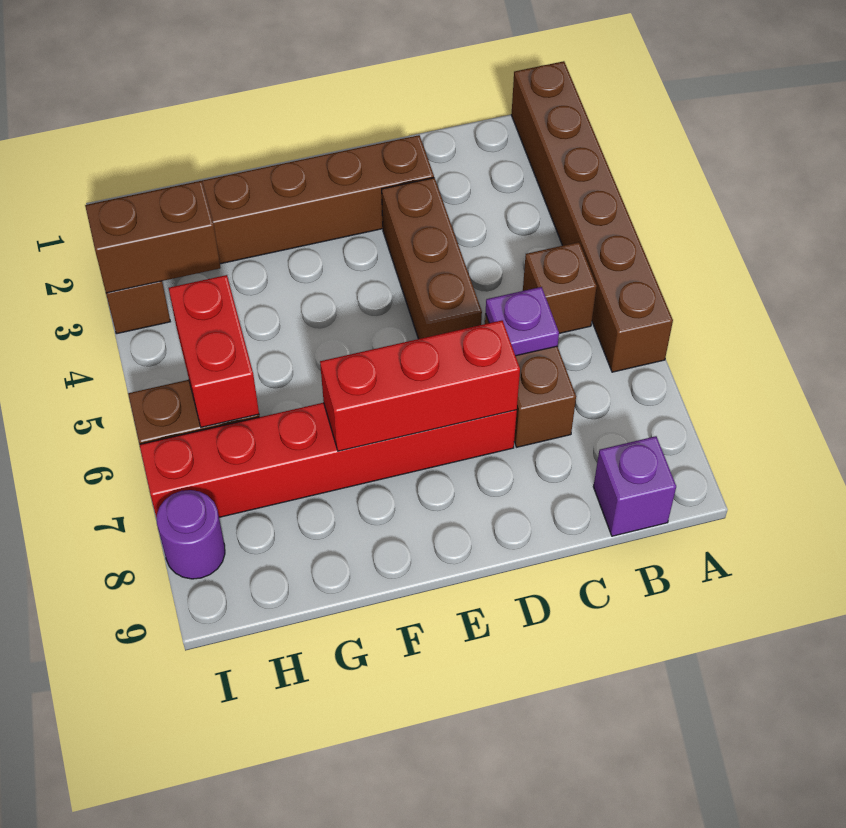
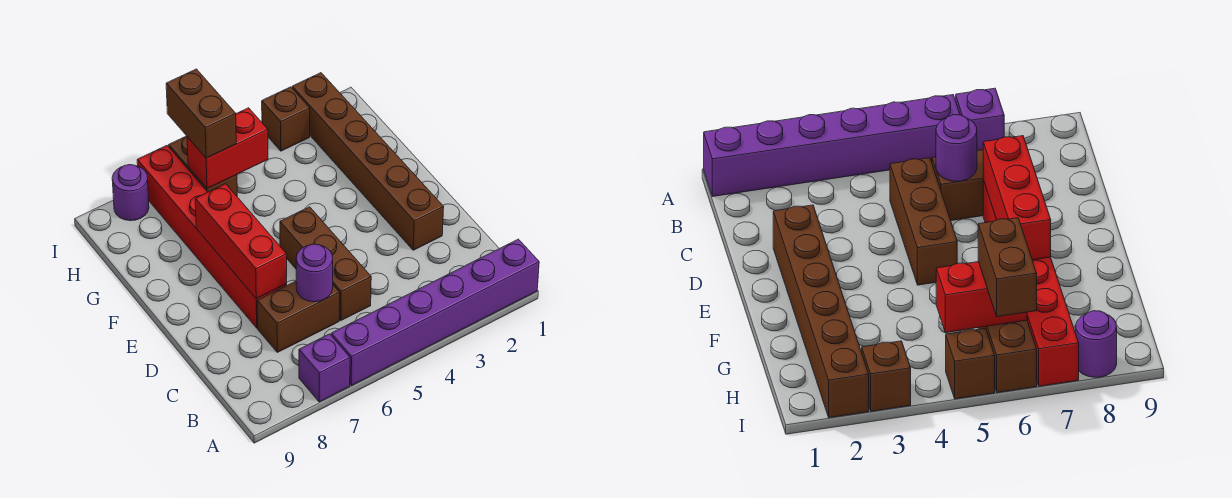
brown 1x6 brick [511,61,673,372] -> purple 1x6 brick [331,239,539,386]
brown 1x1 brick [523,242,597,333] -> brown 1x1 brick moved to [946,328,995,399]
purple 1x1 brick [593,436,676,536] -> purple 1x1 brick moved to [299,334,350,402]
purple 1x1 plate [486,287,559,356] -> purple 1x1 round brick [296,244,333,302]
brown 1x3 brick [382,178,482,339] -> brown 1x3 brick turned to [280,207,371,320]
brown 1x2 brick [85,181,220,293] -> brown 1x2 brick moved to [166,69,236,158]

